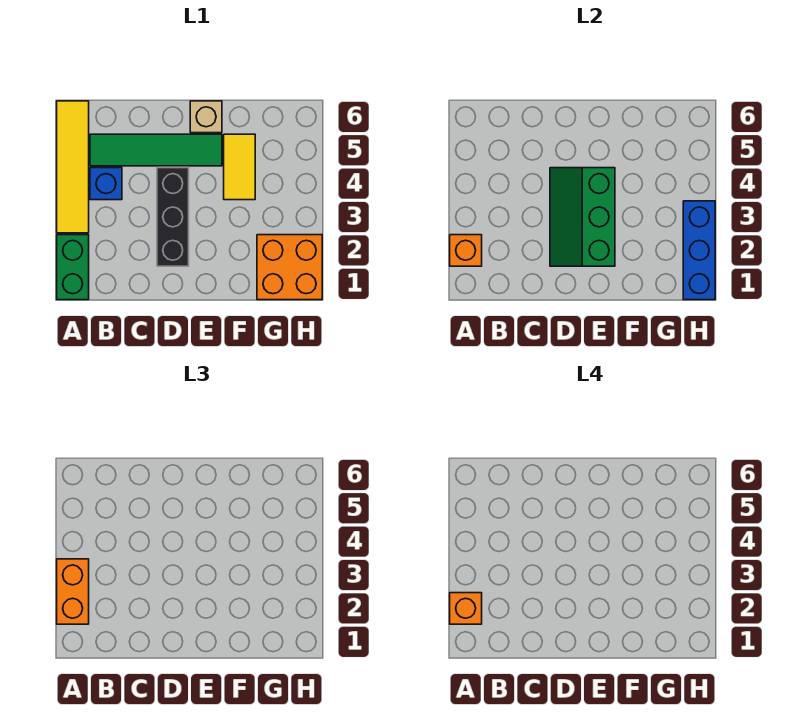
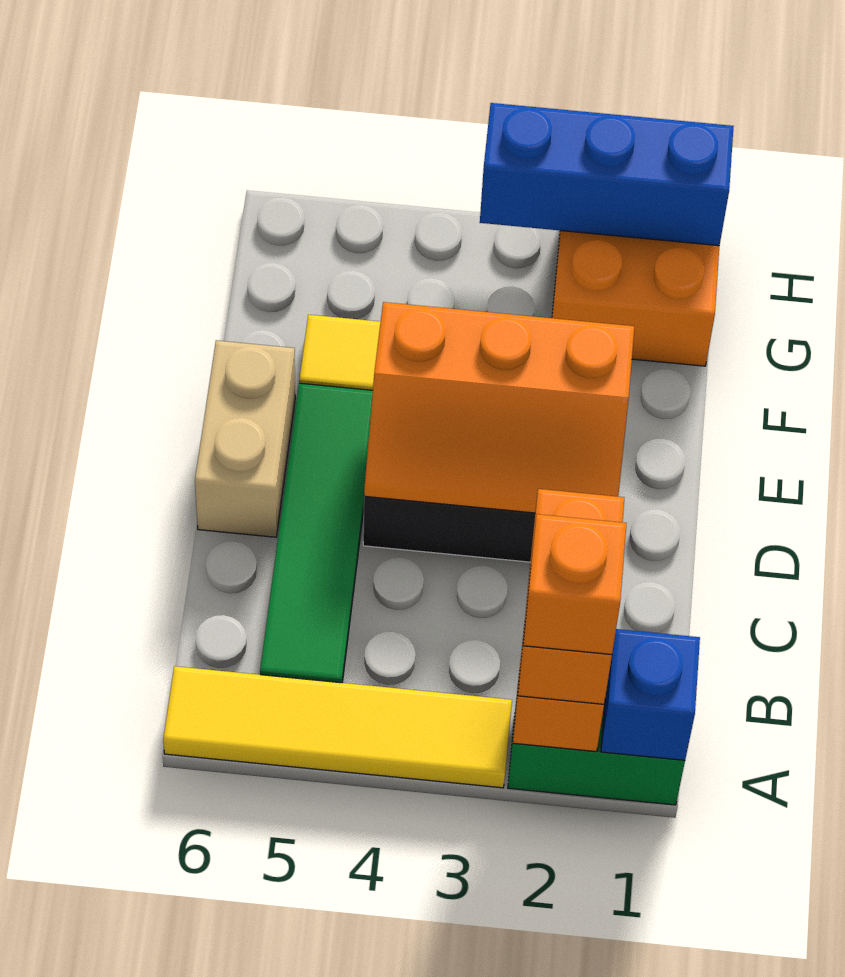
orange 1x2 brick [57,559,89,624] -> orange 1x2 brick turned to [518,489,624,704]
blue 1x1 brick [90,168,122,200] -> blue 1x1 brick moved to [601,629,700,760]
green 2x3 slope [550,168,615,266] -> orange 2x3 slope [364,302,634,513]
tan 1x1 brick [190,101,222,133] -> tan 1x2 brick [195,340,295,537]

